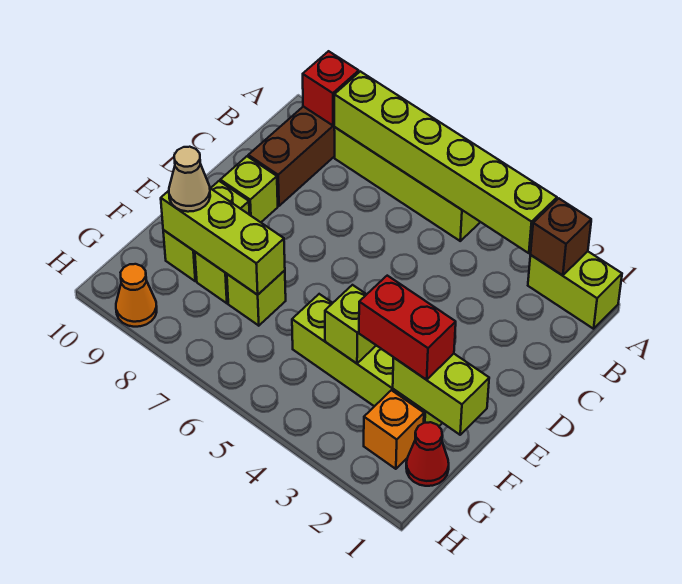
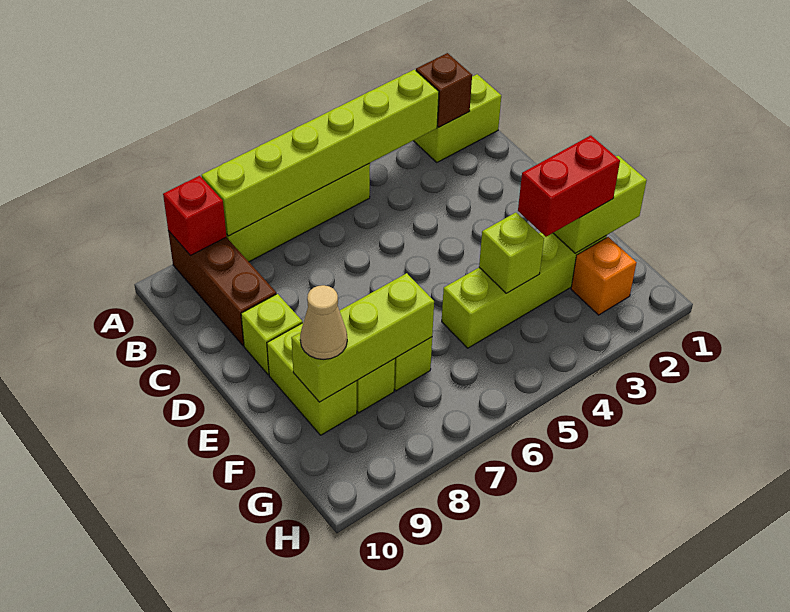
red 1x1 cone [406,422,449,486] -> none
orange 1x1 cone [116,264,157,327] -> none

